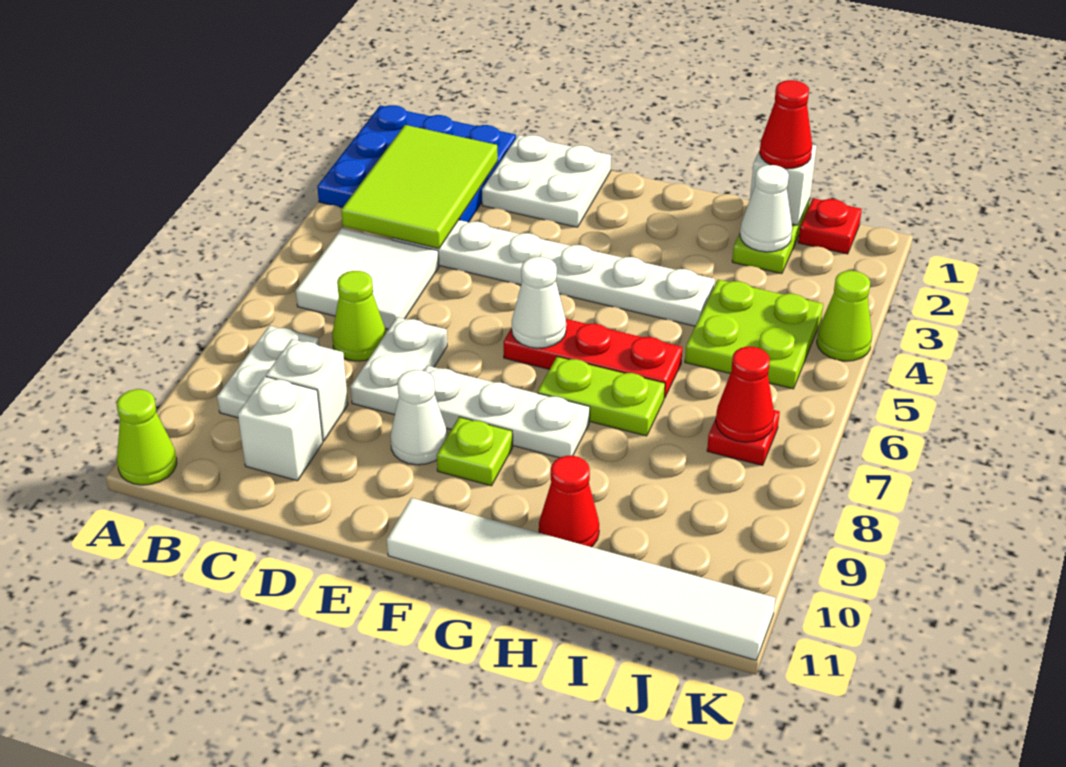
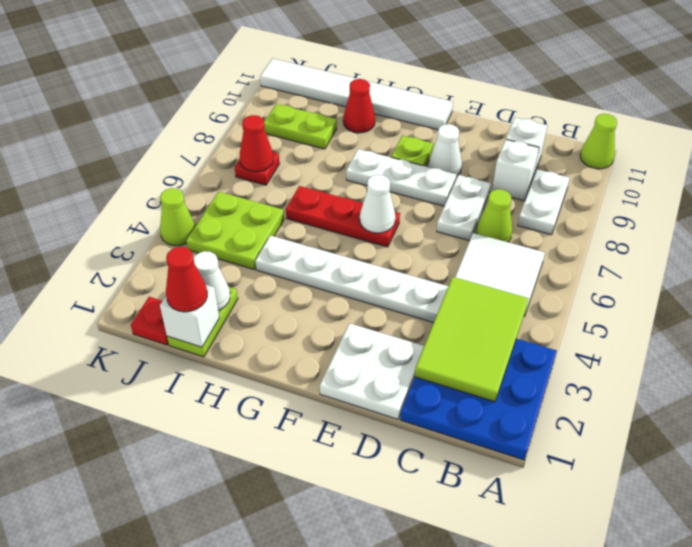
lime 1x2 plate [537,357,665,436] -> lime 1x2 plate moved to [264,104,337,149]

